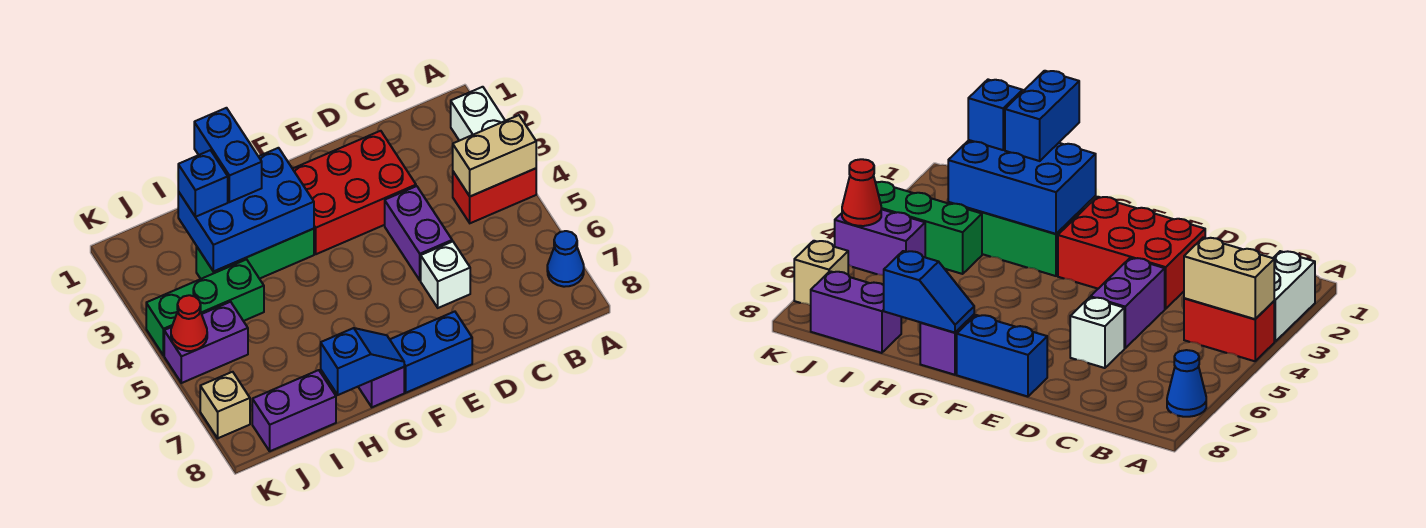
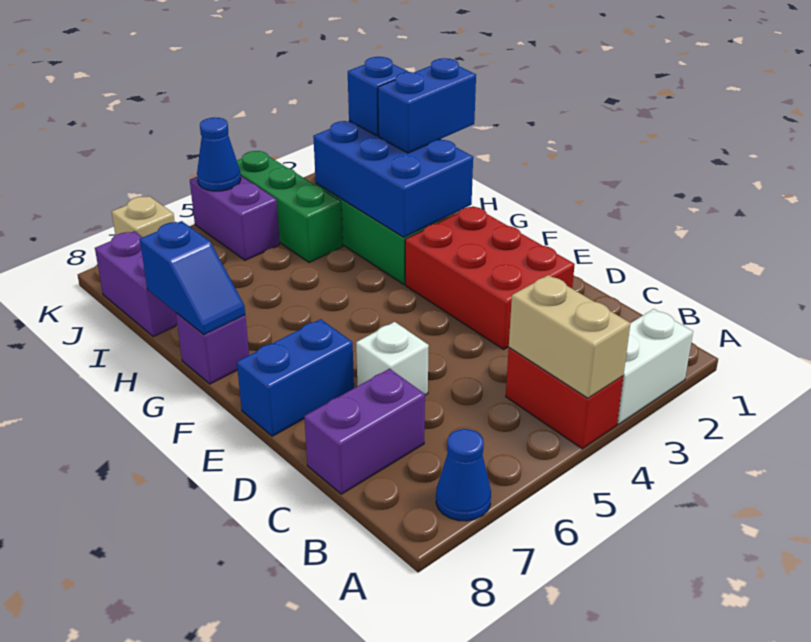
purple 1x2 brick [385,186,452,280] -> purple 1x2 brick moved to [304,369,425,494]
blue 1x2 brick [390,312,472,393] -> blue 1x2 brick turned to [237,319,354,436]
red 1x1 cone [171,295,207,351] -> blue 1x1 cone [197,117,241,191]

